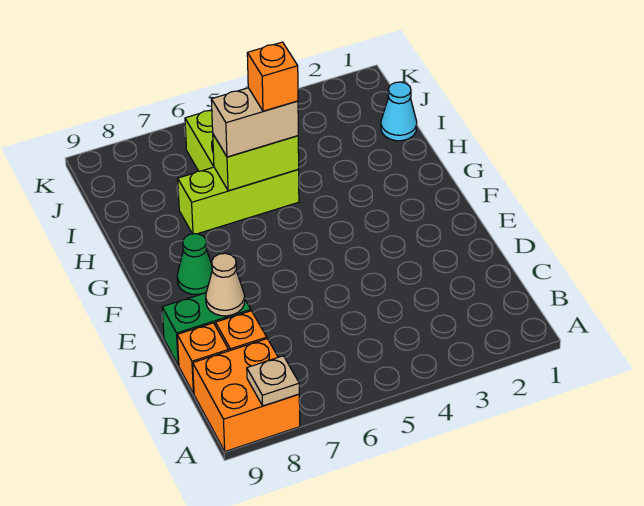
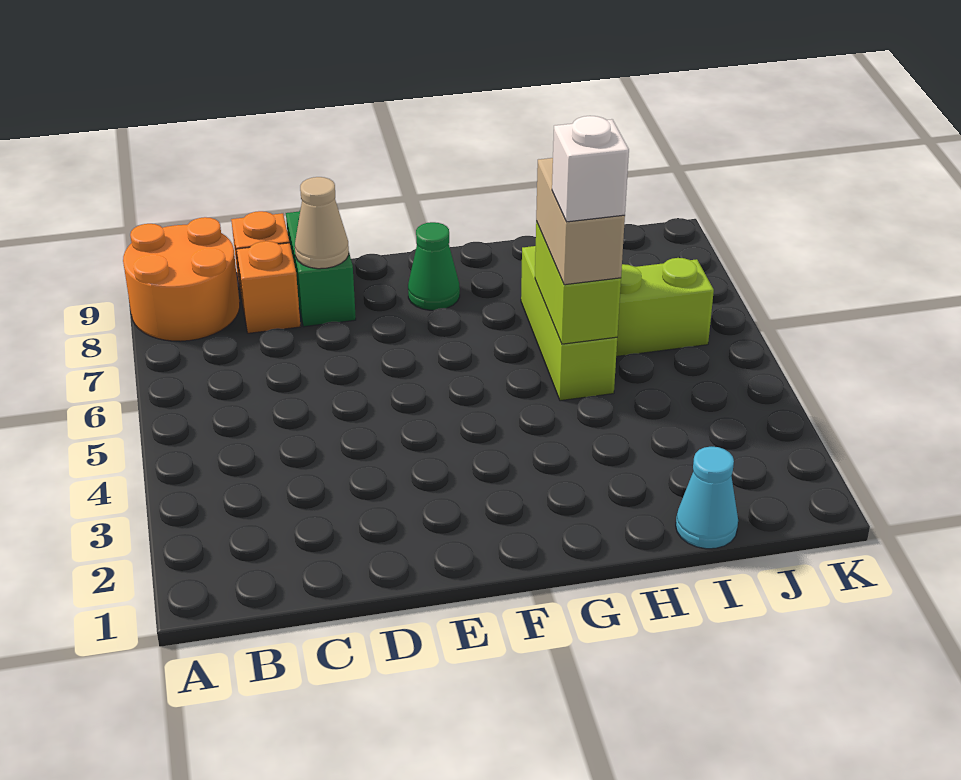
orange 2x2 brick [193,339,300,451] -> orange 2x2 round brick [123,217,240,341]
tan 1x1 plate [247,356,299,406] -> none
orange 1x1 brick [247,42,298,111] -> white 1x1 brick [552,116,629,222]

